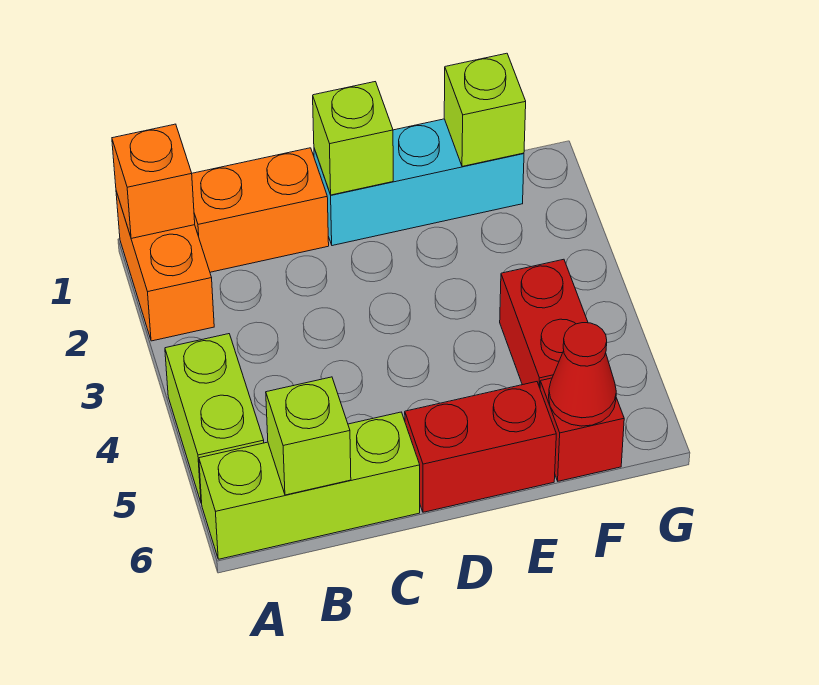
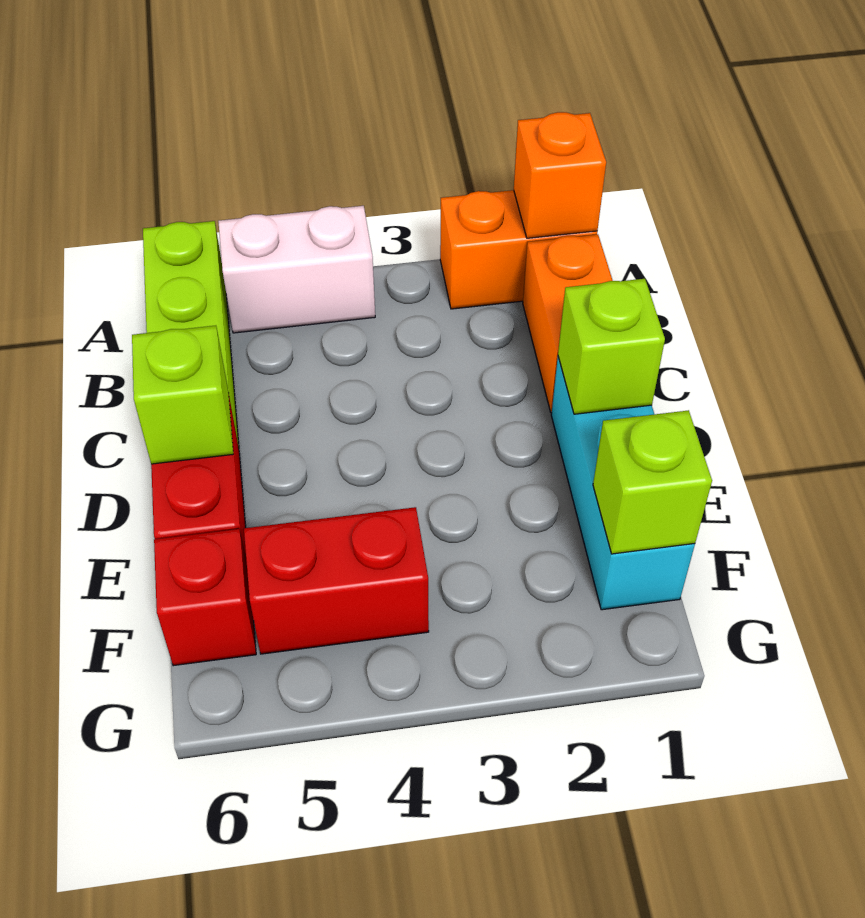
lime 1x2 brick [165,334,264,503] -> white 1x2 brick [218,206,375,333]
lime 1x1 brick [266,377,351,495] -> lime 1x1 brick moved to [132,326,233,464]
red 1x1 cone [549,323,616,426] -> none

